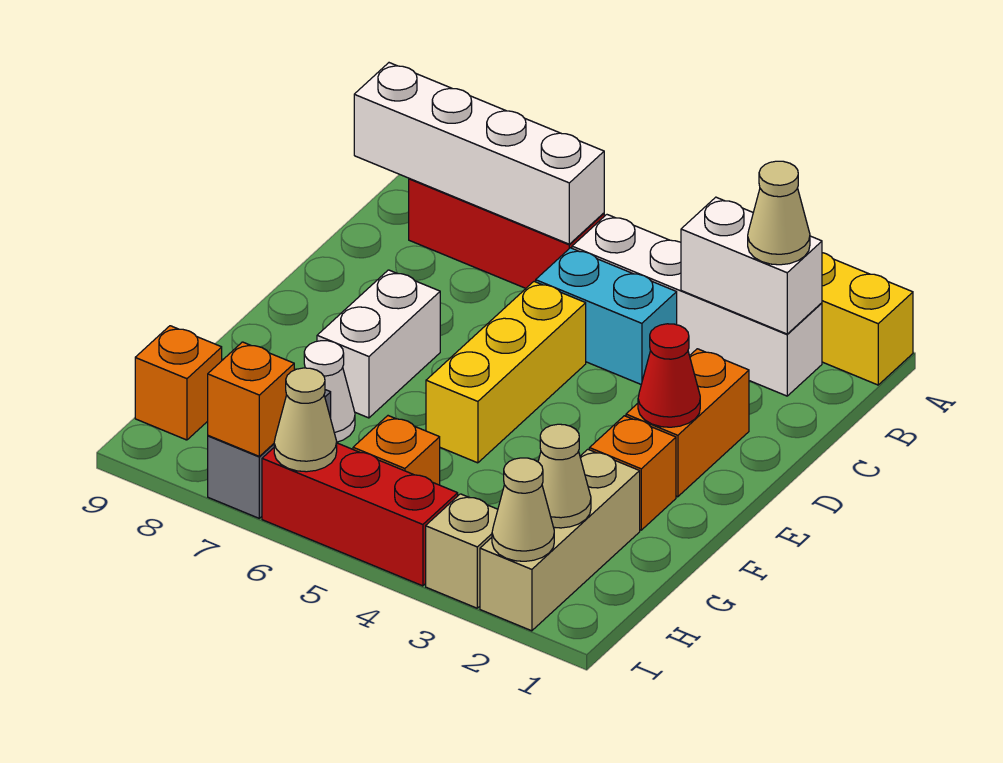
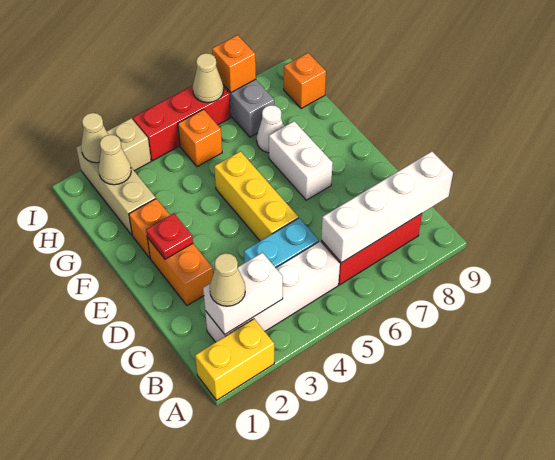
red 1x1 cone [638,324,700,427] -> red 1x1 plate [146,214,193,259]

